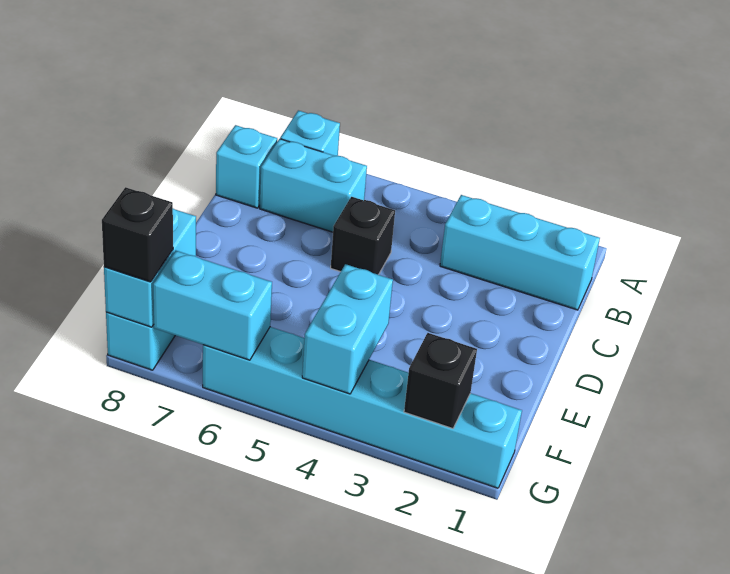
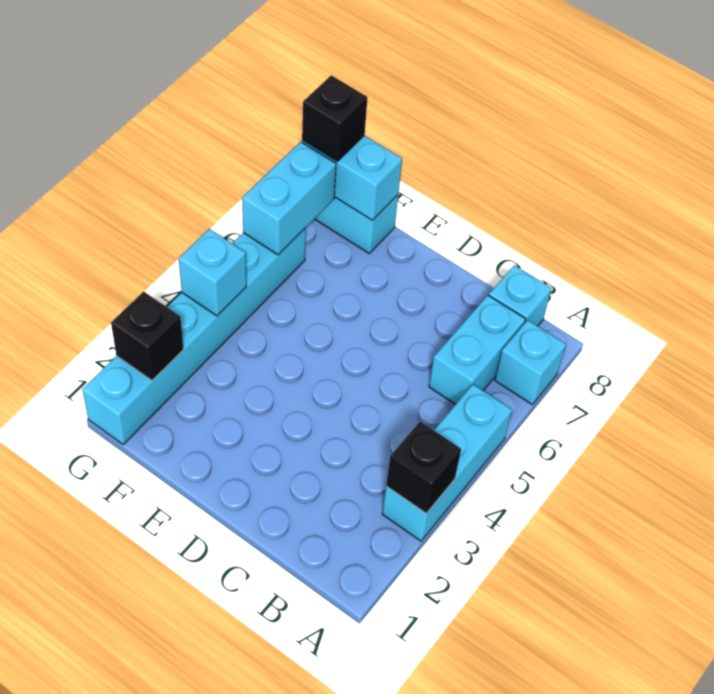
cyan 1x3 brick [440,195,600,310] -> cyan 1x3 brick moved to [382,384,512,541]
black 1x1 brick [331,197,395,275] -> black 1x1 brick moved to [386,422,461,513]
cyan 1x2 brick [302,264,393,394] -> cyan 1x1 brick [179,229,246,316]

